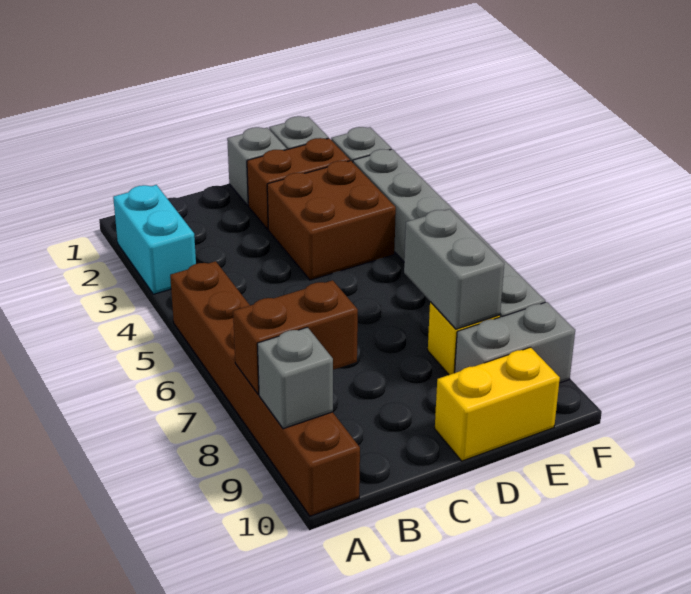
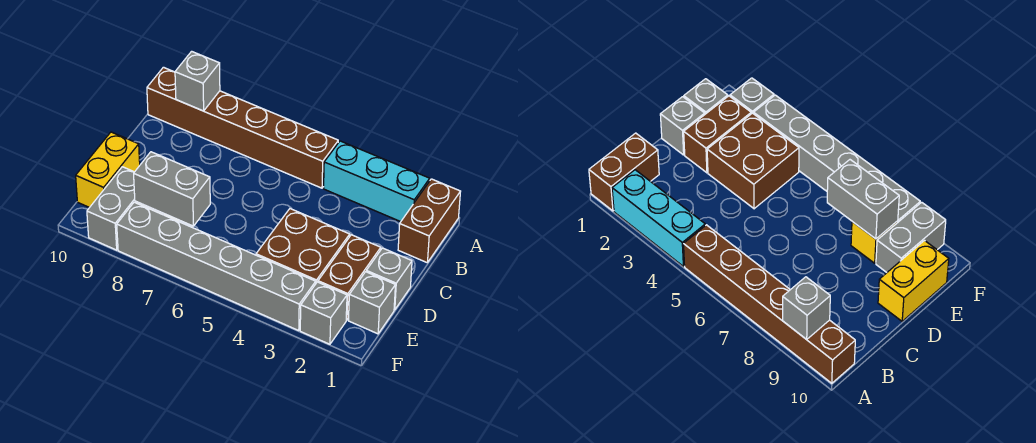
cyan 1x2 brick [113,185,196,294] -> cyan 1x3 brick [324,141,430,222]
brown 1x2 brick [233,280,358,394] -> brown 1x2 brick moved to [398,179,461,262]

